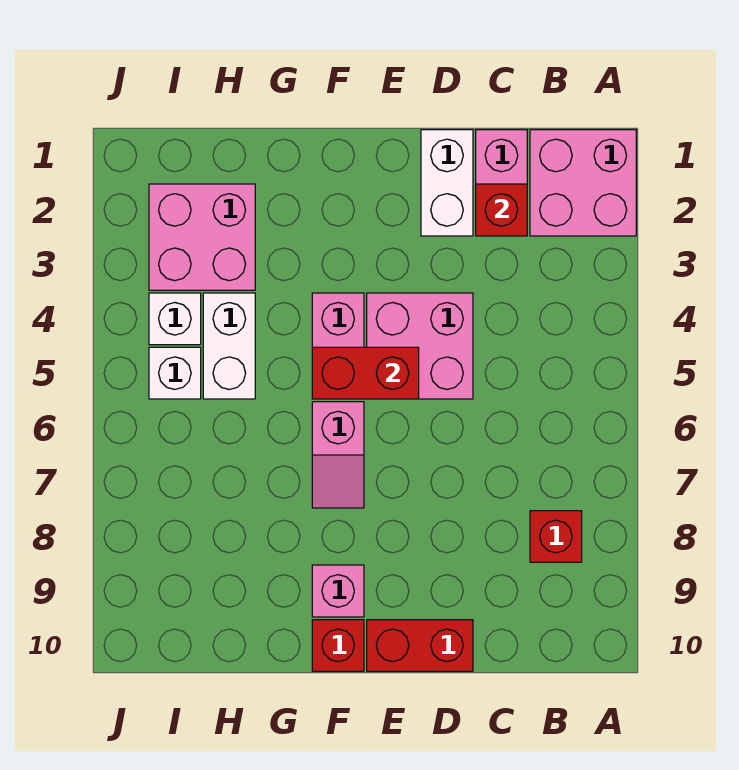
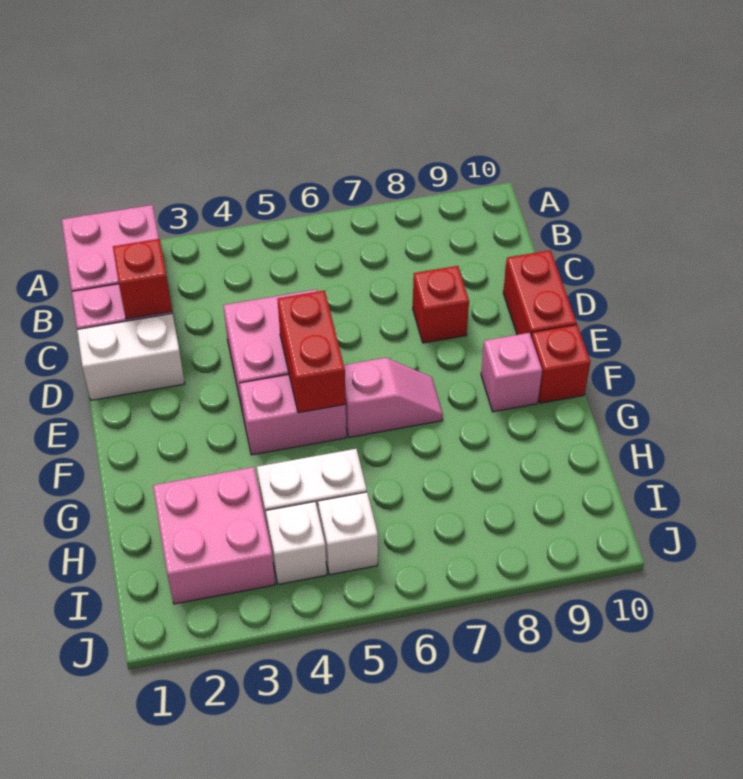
red 1x1 brick [530,511,582,562] -> red 1x1 brick moved to [413,266,469,343]

